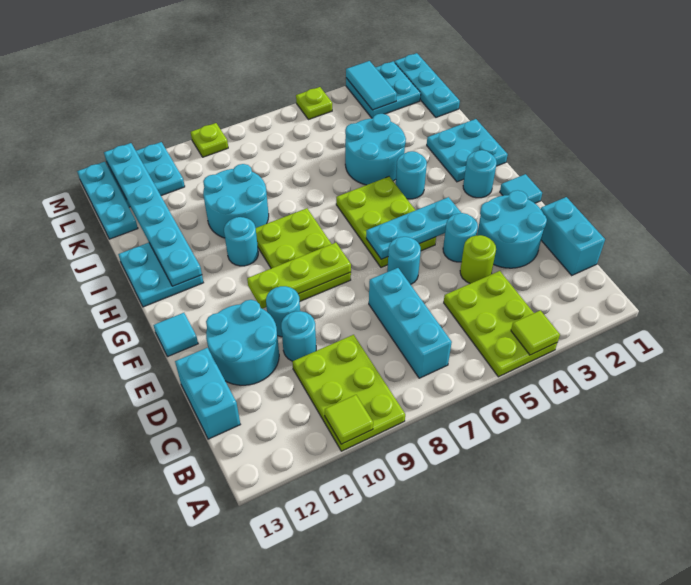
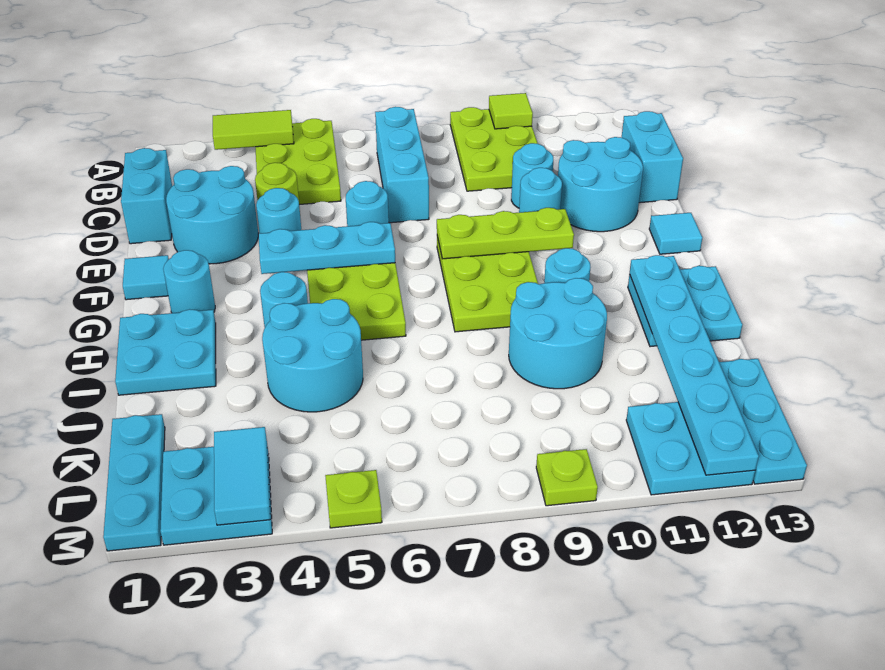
lime 1x1 tile [511,310,560,355] -> lime 1x2 tile [213,110,294,150]

